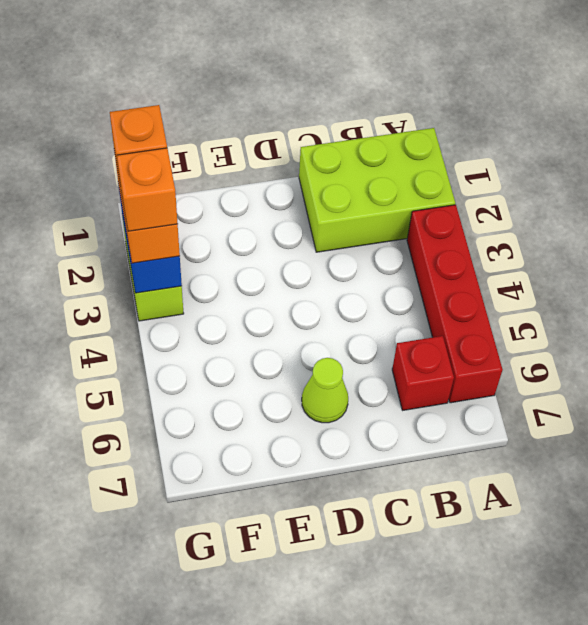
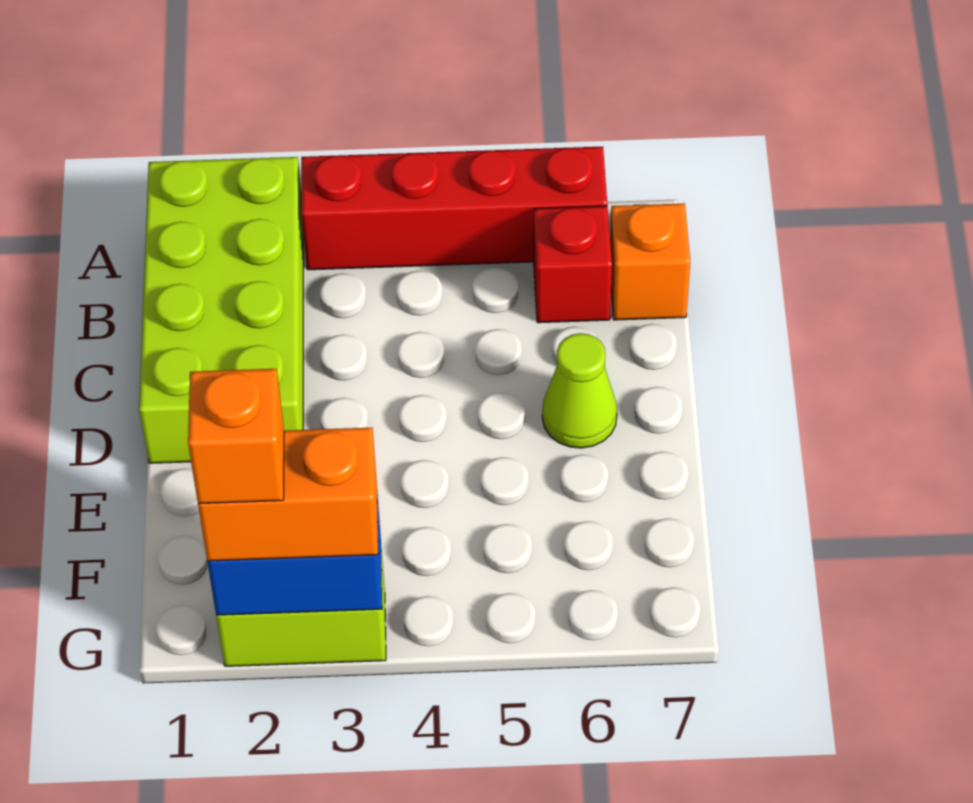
lime 2x3 brick [299,128,455,252] -> lime 2x4 brick [139,157,303,463]
orange 1x1 brick [117,148,178,231] -> orange 1x1 brick moved to [610,203,690,320]

